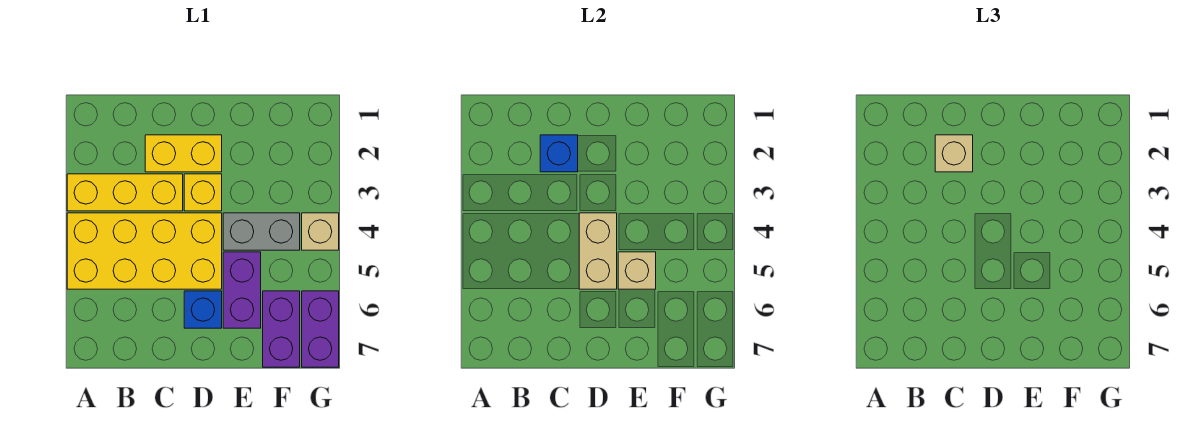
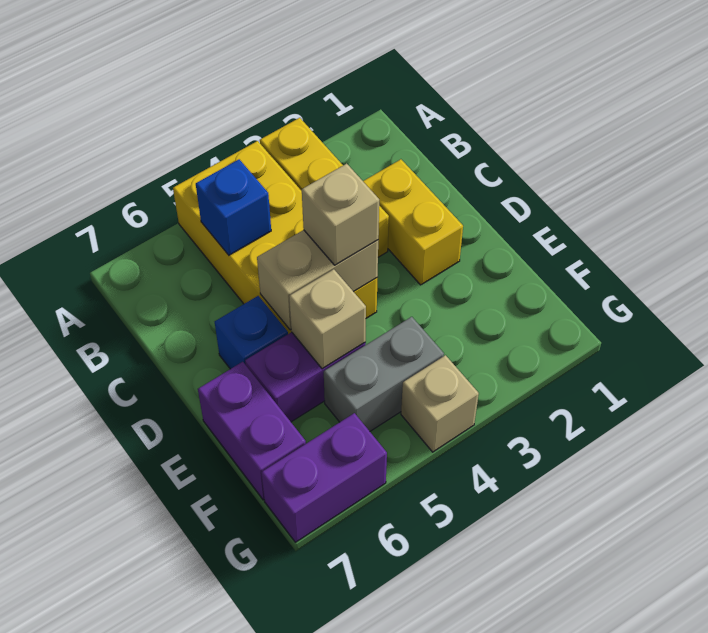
blue 1x1 brick [540,135,578,172] -> blue 1x1 brick moved to [196,159,271,255]
tan 1x1 brick [935,135,973,172] -> tan 1x1 brick moved to [302,164,379,265]
yellow 1x1 brick [184,174,222,211] -> none
grey 1x2 brick [223,213,300,250] -> grey 1x2 brick turned to [324,317,444,431]
purple 1x2 brick [263,291,300,367] -> purple 1x2 brick turned to [198,362,306,500]

